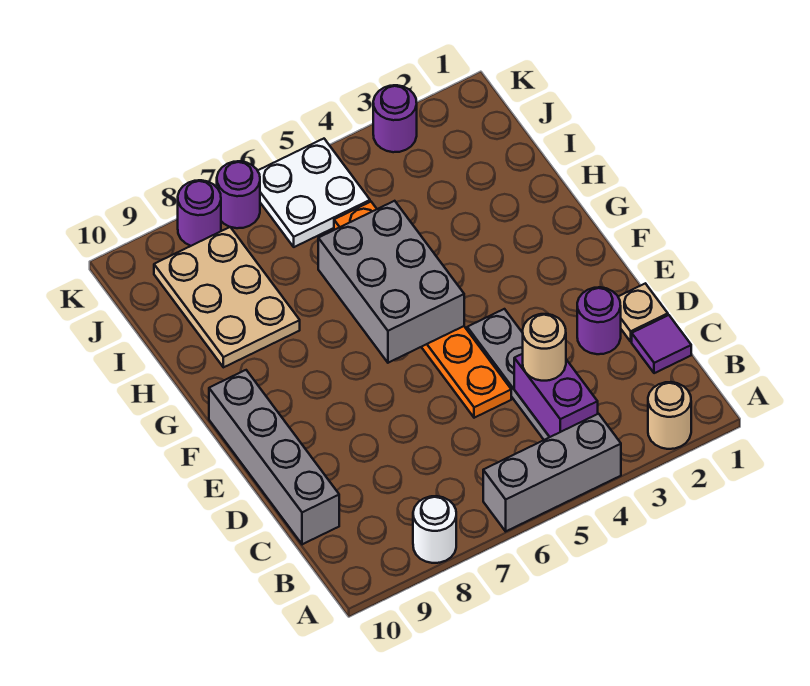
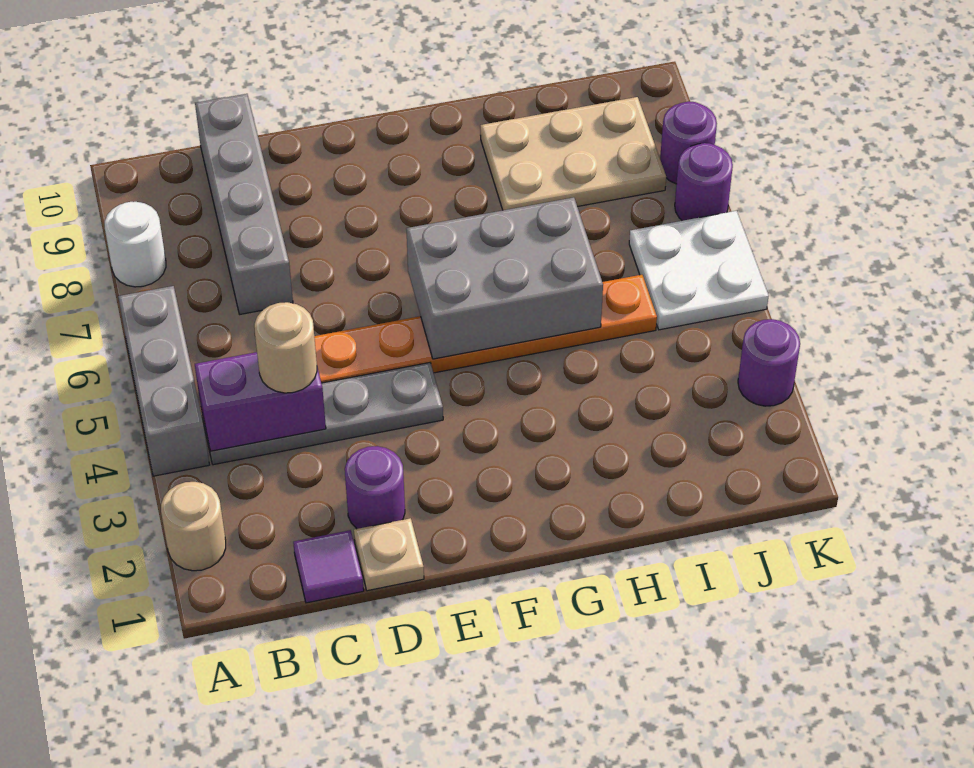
grey 1x4 brick [209,370,339,544] -> grey 1x4 brick turned to [195,94,293,314]

